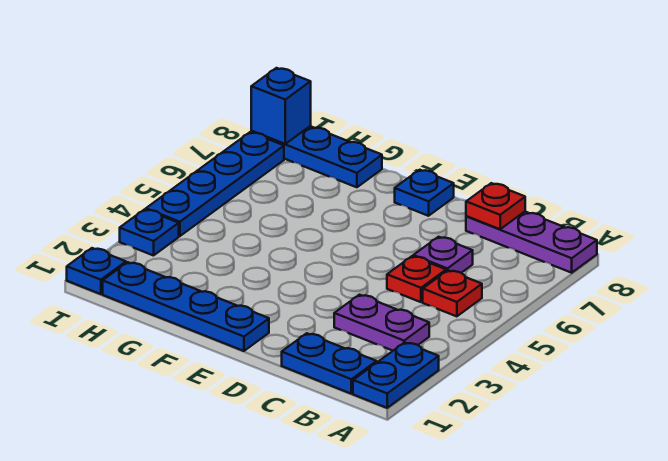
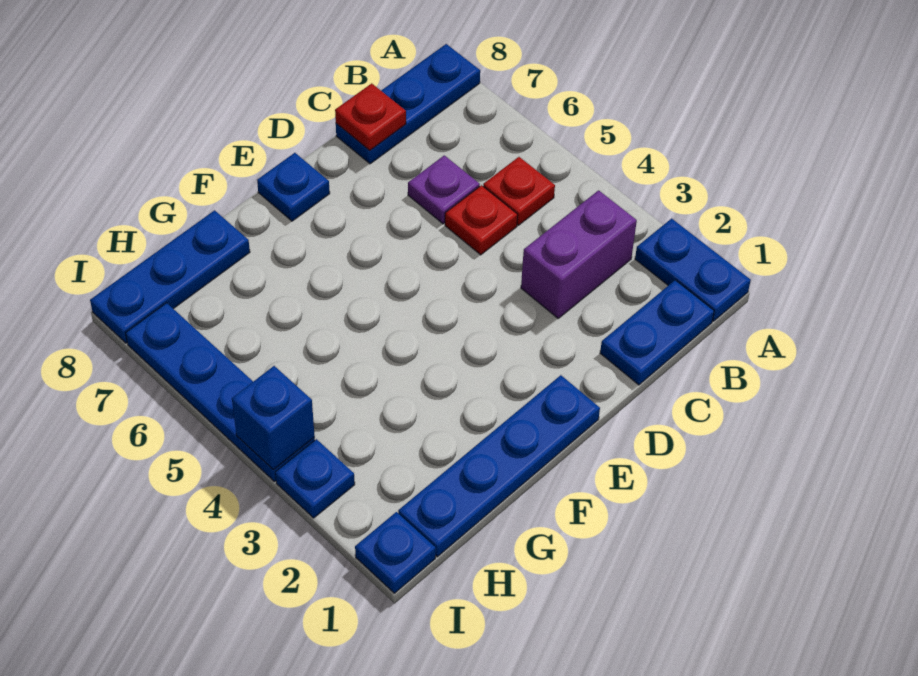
purple 1x3 plate [466,212,597,273] -> blue 1x3 plate [336,44,480,164]
purple 1x2 plate [334,295,429,351] -> purple 1x2 brick [521,190,637,318]
blue 1x1 brick [251,68,311,144] -> blue 1x1 brick moved to [232,366,315,469]

